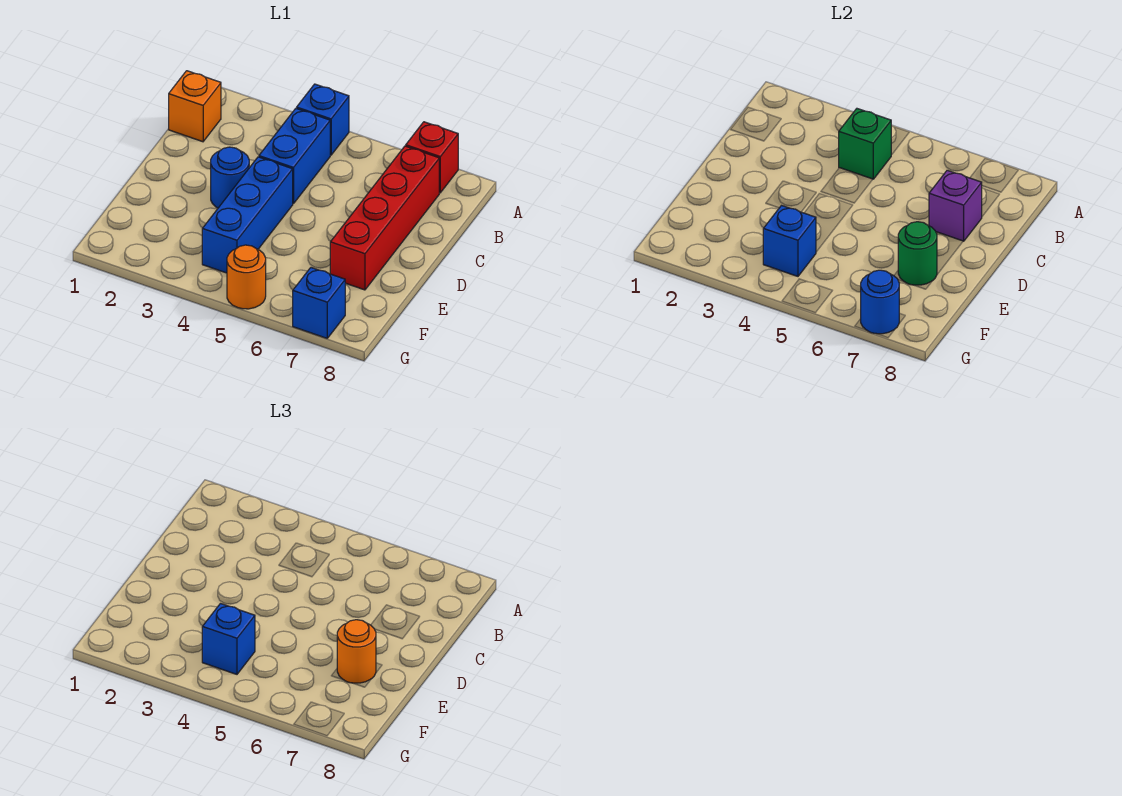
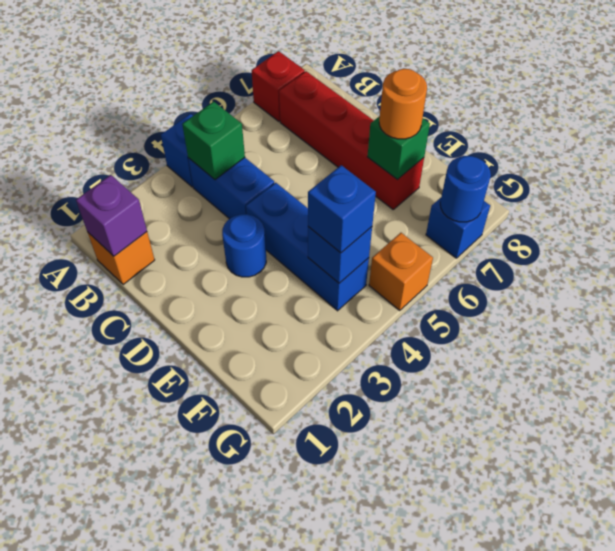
purple 1x1 brick [929,170,982,241] -> purple 1x1 brick moved to [76,175,147,256]
green 1x1 round brick [898,222,937,285] -> green 1x1 brick [367,116,430,180]
orange 1x1 round brick [227,245,266,309] -> orange 1x1 brick [369,233,433,311]

